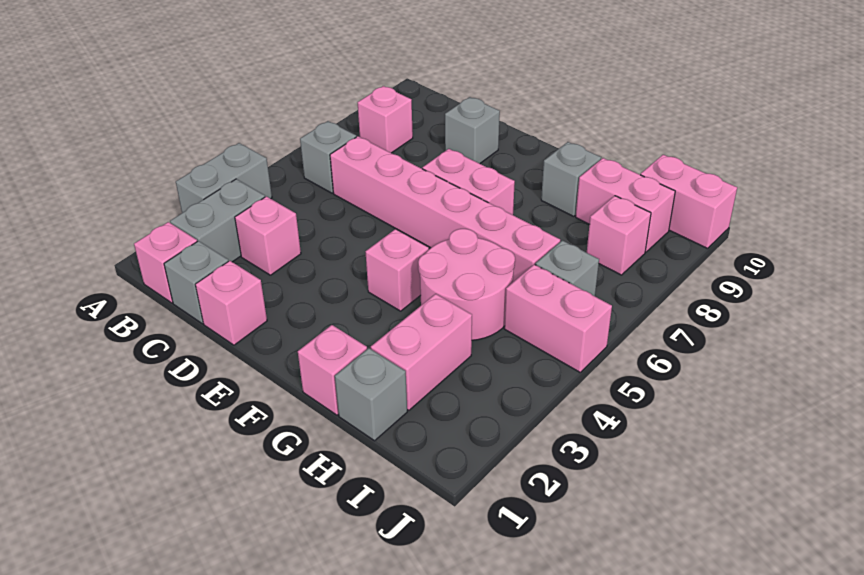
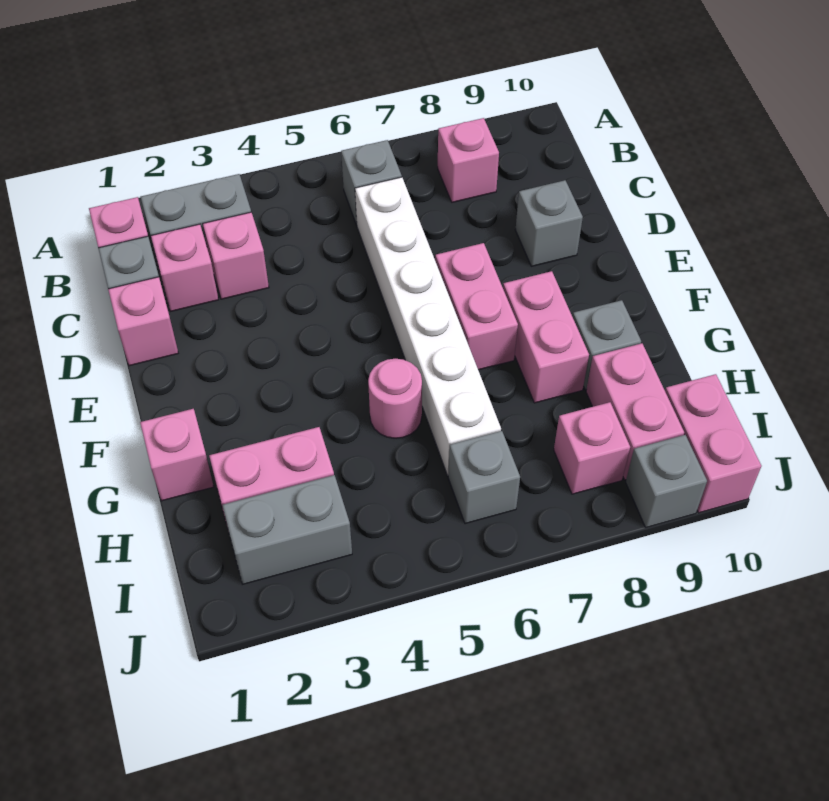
grey 1x2 brick [176,143,272,213] -> grey 1x2 brick moved to [222,475,352,584]
pink 1x6 brick [330,136,560,282] -> white 1x6 brick [355,177,501,476]
pink 1x1 brick [365,229,429,311] -> pink 1x1 brick moved to [151,224,218,312]
pink 2x2 round brick [418,229,515,340] -> pink 1x1 round brick [368,359,422,438]
grey 1x1 brick [335,348,407,441] -> grey 1x1 brick moved to [626,435,707,527]
pink 1x2 brick [504,264,612,372] -> pink 1x2 brick moved to [503,271,589,403]

